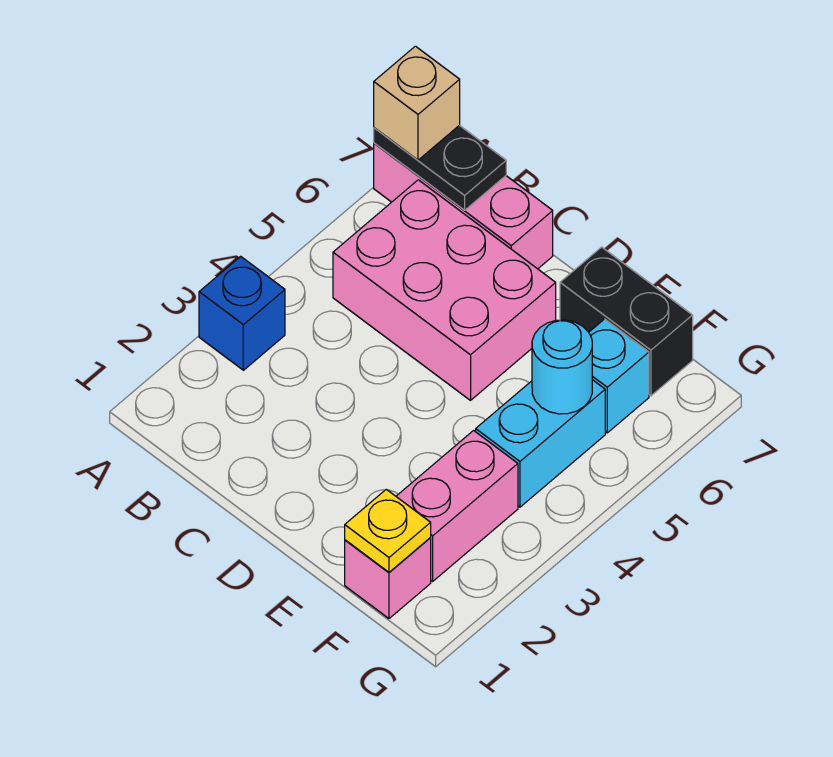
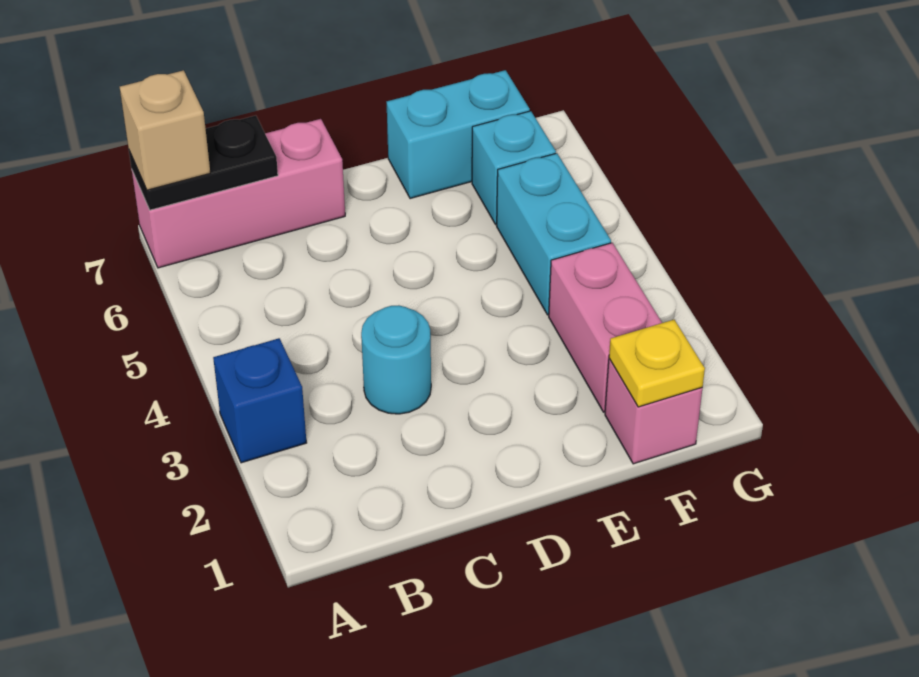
pink 2x3 brick [333,180,556,400] -> none
black 1x2 brick [560,247,693,396] -> cyan 1x2 brick [386,70,530,199]
cyan 1x1 round brick [532,320,592,414] -> cyan 1x1 round brick moved to [361,305,431,414]

